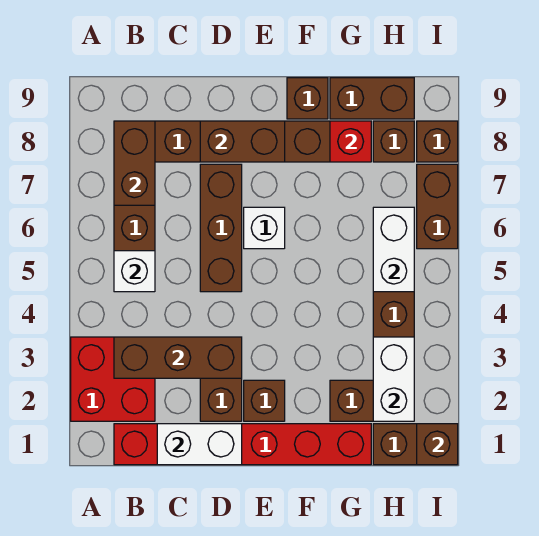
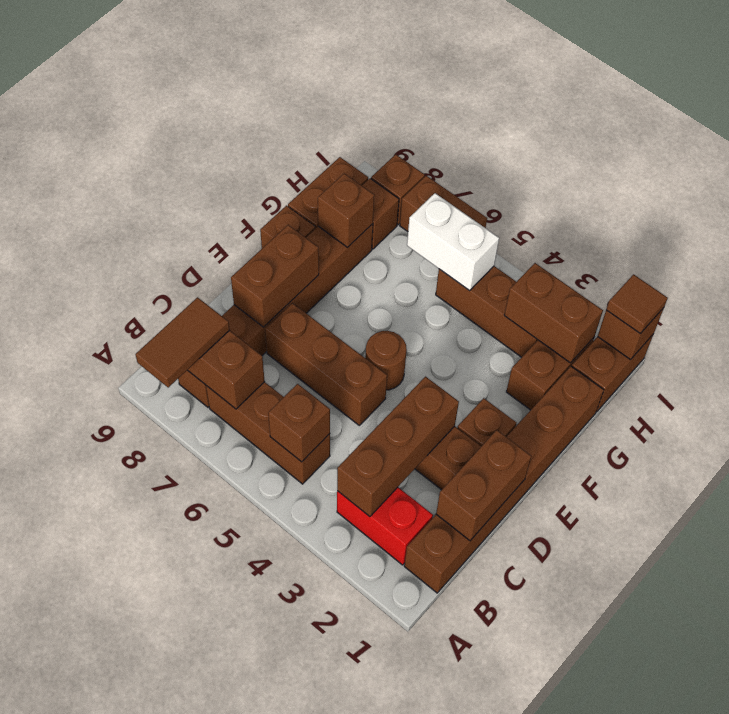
red 2x2 brick [71,337,155,421] -> red 1x2 brick [337,487,433,565]
none -> brown 1x2 tile [136,297,230,388]
red 1x6 brick [114,424,371,465] -> brown 1x6 brick [404,366,604,593]
white 1x1 brick [114,251,155,292] -> brown 1x1 brick [268,384,330,462]
white 1x2 brick [157,424,242,465] -> brown 1x2 brick [436,430,531,541]
none -> brown 1x1 round brick [365,331,407,390]
white 1x1 brick [244,207,285,249] -> none
red 1x1 brick [330,121,371,162] -> brown 1x1 brick [318,174,374,248]
white 1x2 brick [373,337,414,421] -> brown 1x2 brick [504,263,603,363]
none -> brown 1x1 tile [606,274,668,333]

